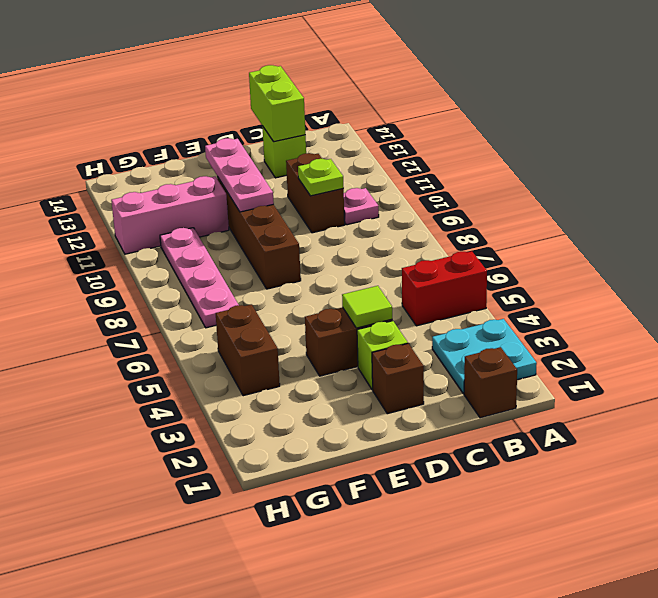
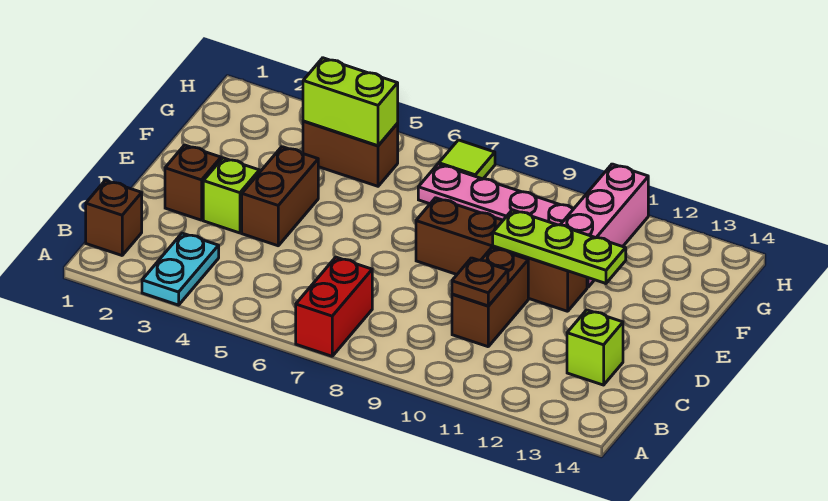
cyan 2x2 plate [432,319,537,394] -> cyan 1x2 plate [142,233,219,305]
red 1x2 brick [402,251,487,326] -> red 1x2 brick moved to [296,257,372,356]
pink 1x1 plate [344,188,379,225] -> none
brown 1x2 brick [286,153,345,233] -> brown 1x2 brick turned to [452,248,528,347]
lime 1x1 plate [298,159,344,196] -> brown 1x1 plate [452,258,508,306]
lime 1x2 brick [249,65,305,142] -> lime 1x2 brick moved to [303,58,398,146]
lime 1x1 tile [342,286,392,328] -> lime 1x1 tile moved to [439,140,495,179]
pink 1x3 plate [205,138,274,212] -> lime 1x3 plate [493,210,626,284]

